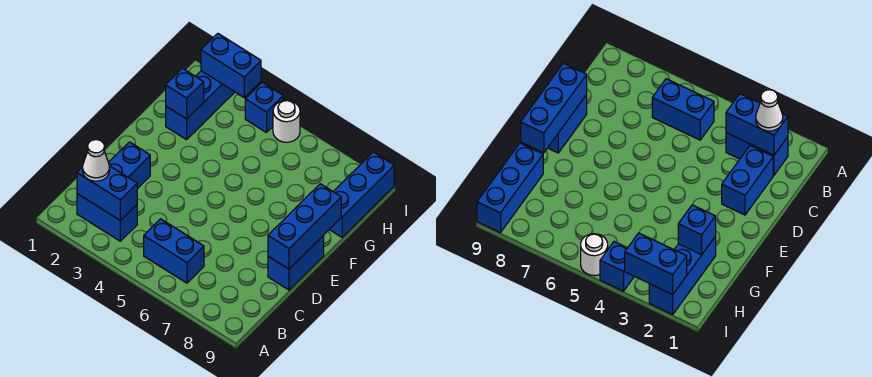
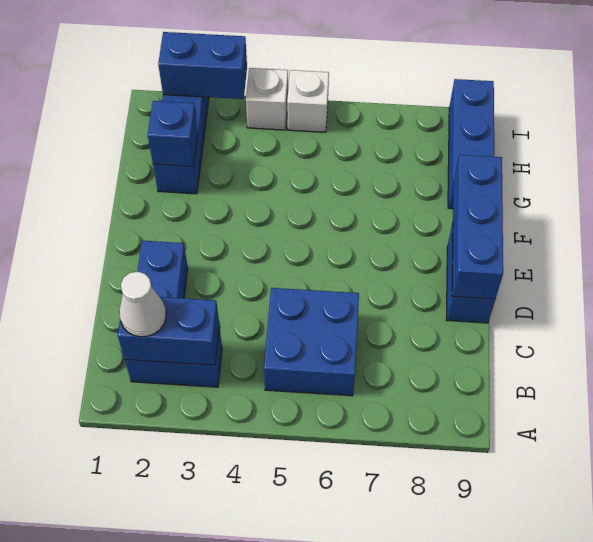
blue 1x2 brick [144,219,204,283] -> blue 2x2 brick [264,288,359,396]
blue 1x1 brick [245,82,283,133] -> white 1x1 brick [246,68,288,130]
white 1x1 round brick [273,100,300,142] -> white 1x1 brick [287,70,329,132]

